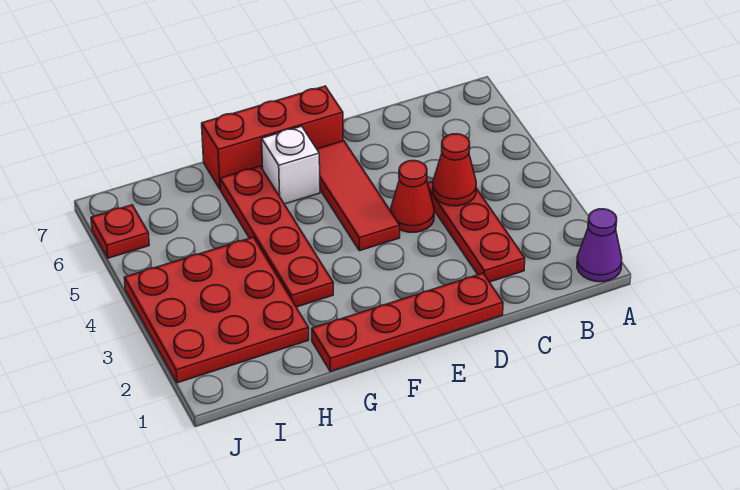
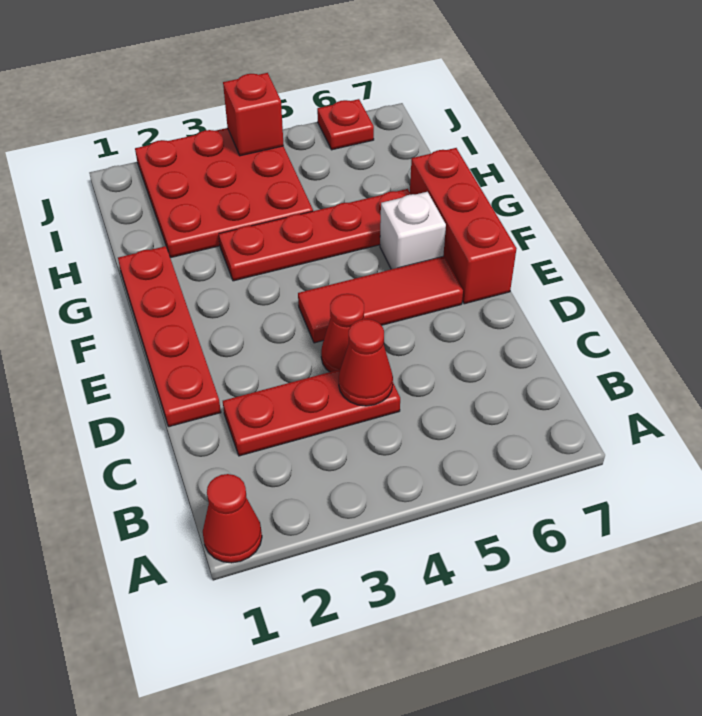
purple 1x1 cone [577,209,622,282] -> red 1x1 cone [203,474,262,563]
none -> red 1x1 brick [223,73,284,156]

